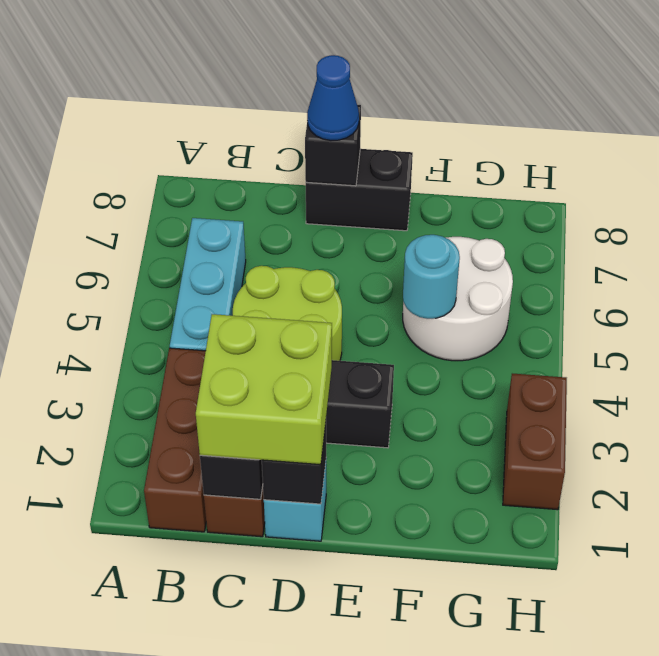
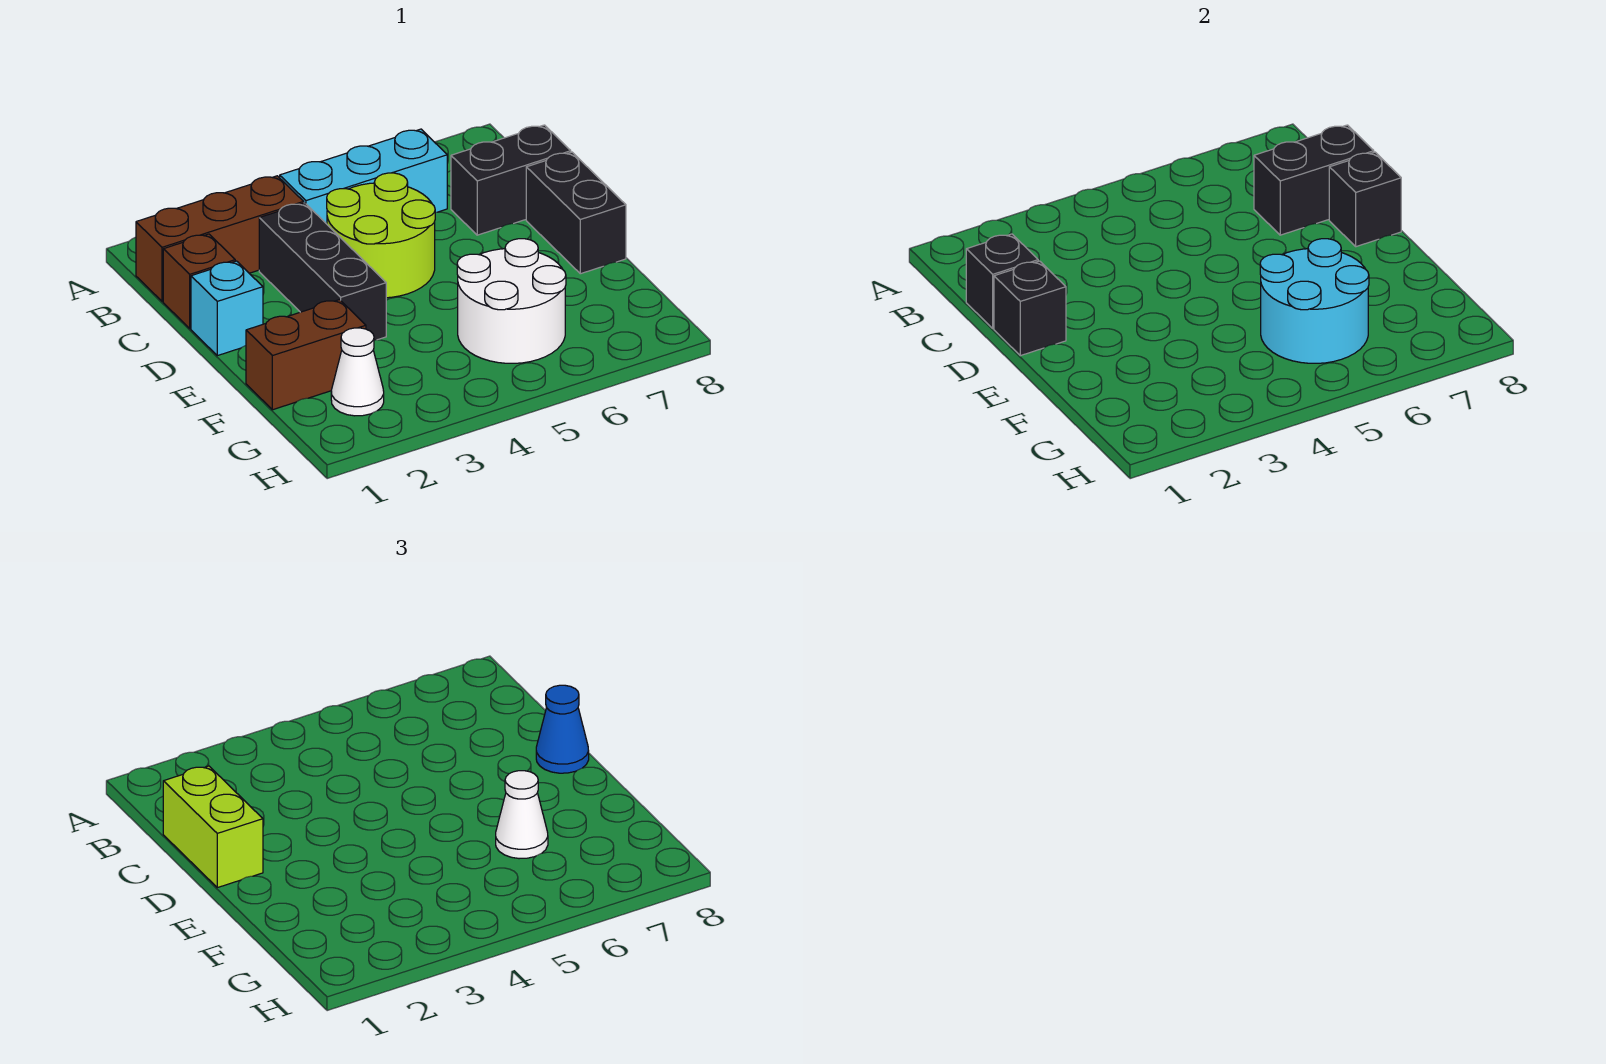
lime 2x2 brick [196,314,332,465] -> lime 1x2 brick [163,766,263,888]
none -> black 1x2 brick [451,125,571,235]
none -> black 1x2 brick [1254,125,1374,235]
cyan 1x1 round brick [403,235,460,319] -> cyan 2x2 round brick [1260,239,1369,363]
none -> white 1x1 cone [496,771,548,859]
none -> white 1x1 cone [331,328,384,416]
brown 1x2 brick [503,374,567,510] -> brown 1x2 brick moved to [246,300,366,410]

